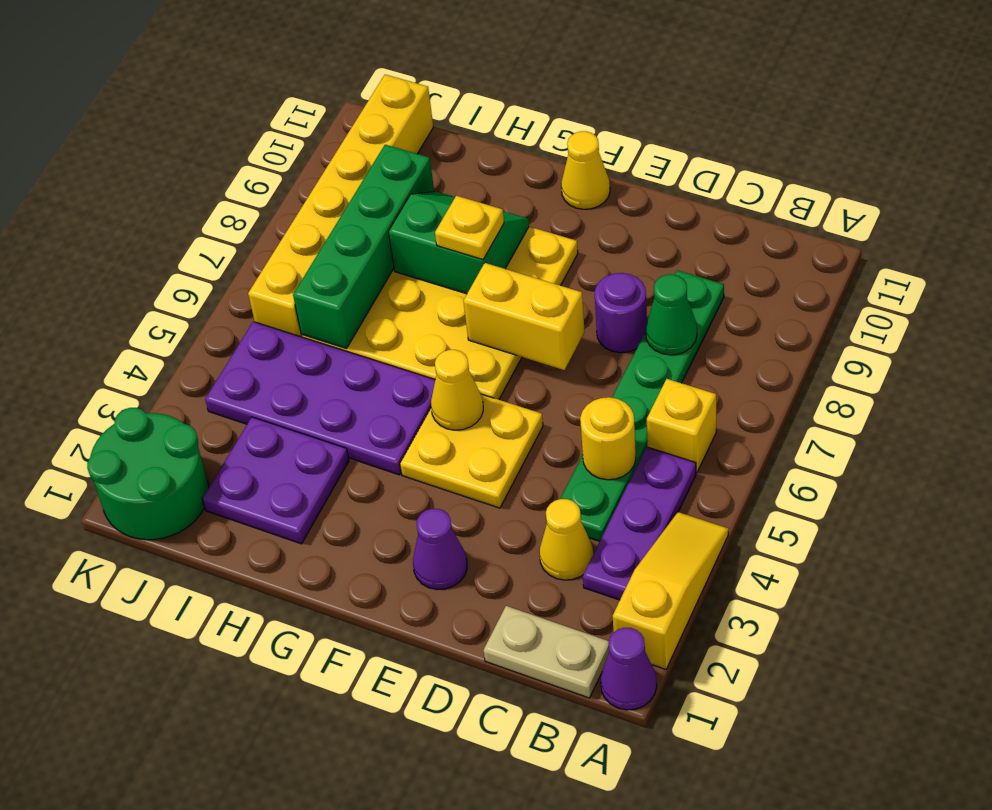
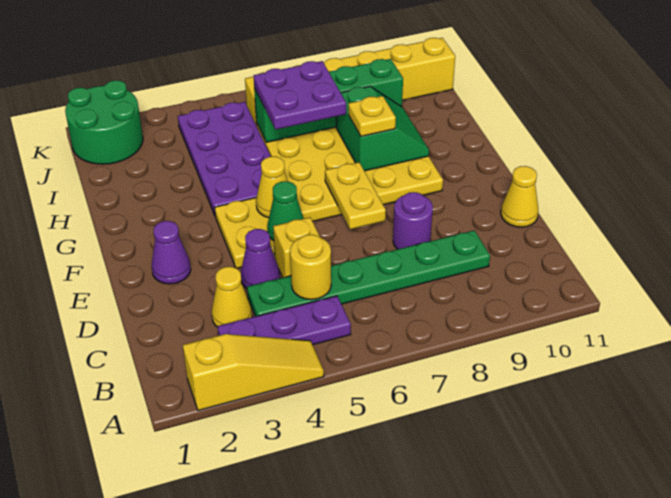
purple 1x1 cone [601,628,657,710] -> purple 1x1 cone moved to [241,229,280,288]
tan 1x2 plate [483,606,609,698] -> none
yellow 1x1 brick [647,379,716,473] -> yellow 1x1 brick moved to [273,217,320,278]
green 1x1 cone [646,274,697,355] -> green 1x1 cone moved to [267,181,304,241]
yellow 1x2 brick [463,263,585,370] -> yellow 1x2 plate [325,162,386,229]
yellow 1x1 cone [561,131,610,209] -> yellow 1x1 cone moved to [501,166,538,227]
purple 2x2 plate [202,417,349,544] -> purple 2x2 plate moved to [254,61,346,130]

